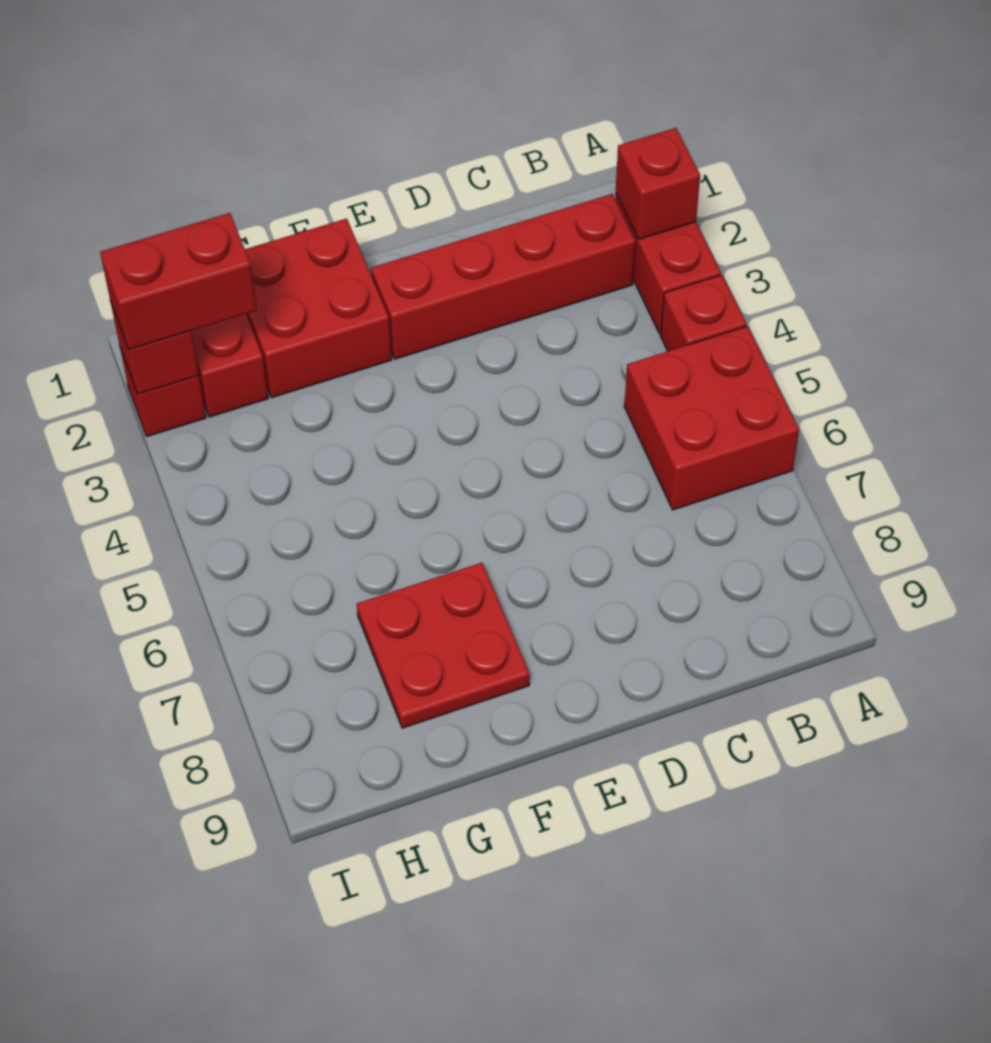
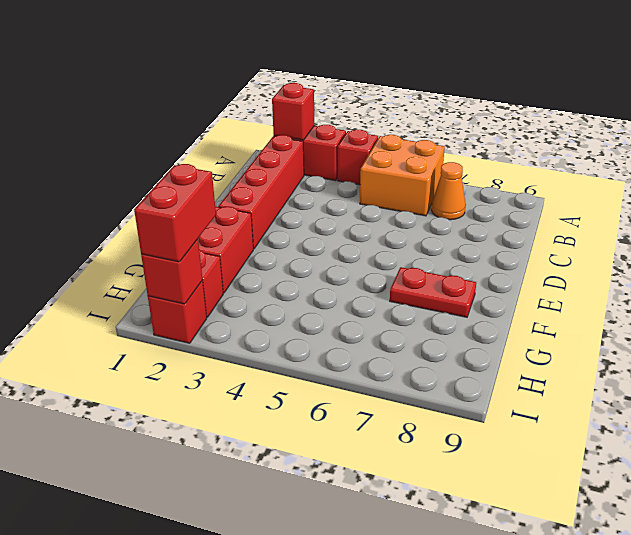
red 2x2 brick [624,326,799,510] -> orange 2x2 brick [360,135,445,216]
none -> orange 1x1 cone [431,162,466,220]
red 2x2 plate [357,563,530,728] -> red 1x2 plate [390,267,476,317]

